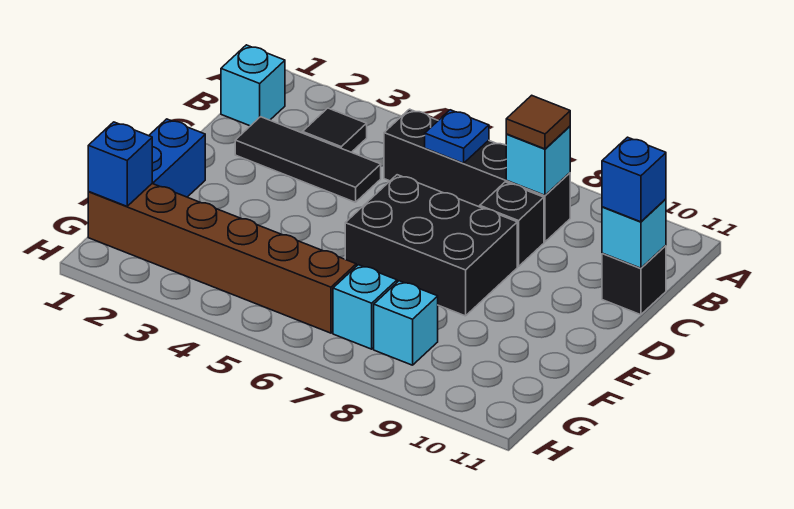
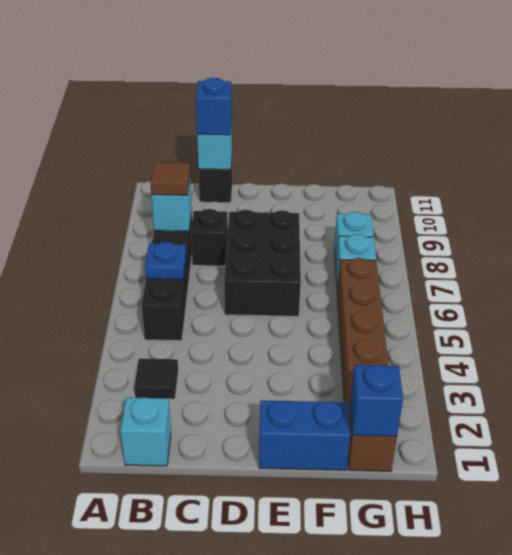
black 1x3 tile [235,117,381,202] -> none

